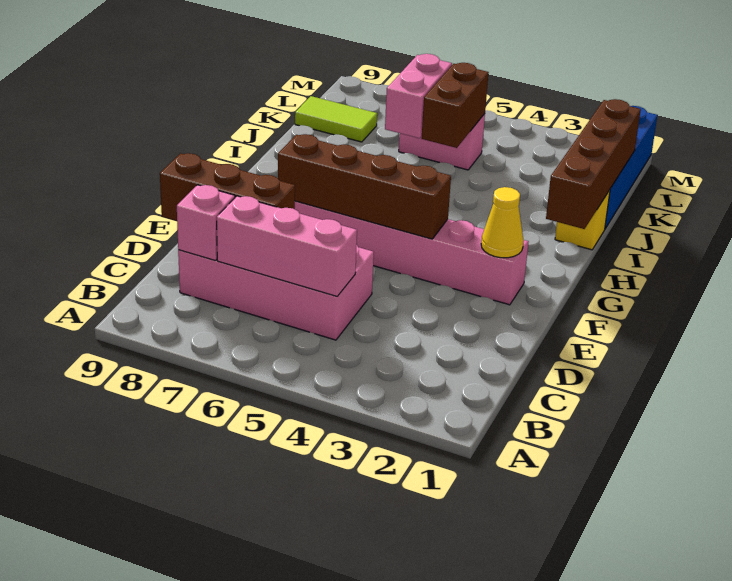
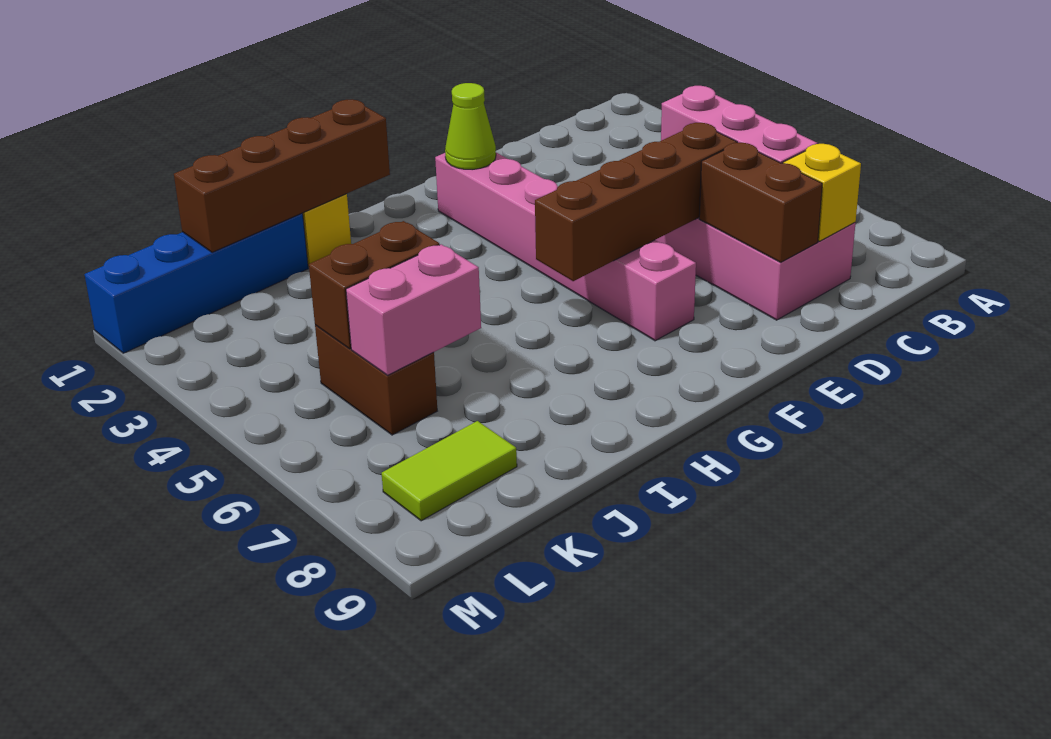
pink 1x1 brick [177,185,235,261] -> yellow 1x1 brick [783,144,861,241]
brown 1x3 brick [160,153,295,221] -> brown 1x2 brick [699,143,822,262]
yellow 1x1 cone [481,187,524,258] -> lime 1x1 cone [445,83,496,170]
brown 1x4 brick [278,134,451,239] -> brown 1x4 brick turned to [535,123,737,281]
pink 1x2 brick [399,114,485,170] -> brown 1x2 brick [315,325,437,435]
lime 1x2 tile [295,96,377,142] -> lime 1x2 tile turned to [382,421,517,521]

